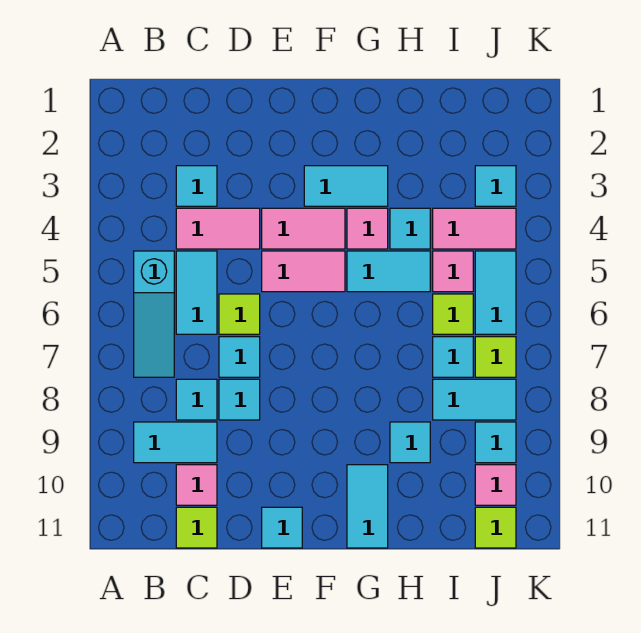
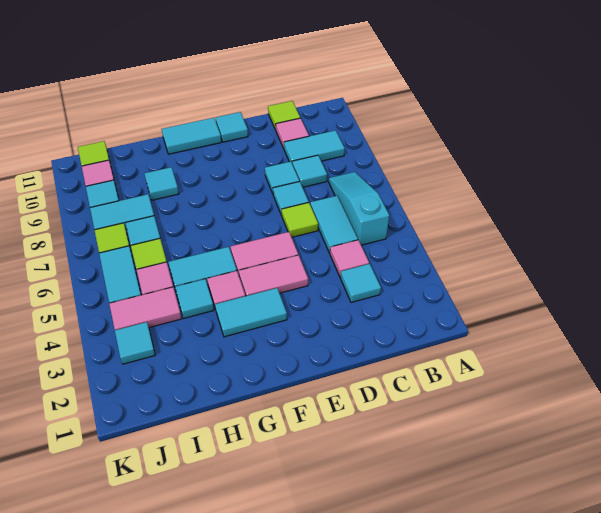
pink 1x2 tile [176,208,260,249] -> pink 1x1 tile [330,240,369,277]
cyan 1x2 tile [347,465,388,548] -> cyan 1x2 tile turned to [162,118,221,154]

